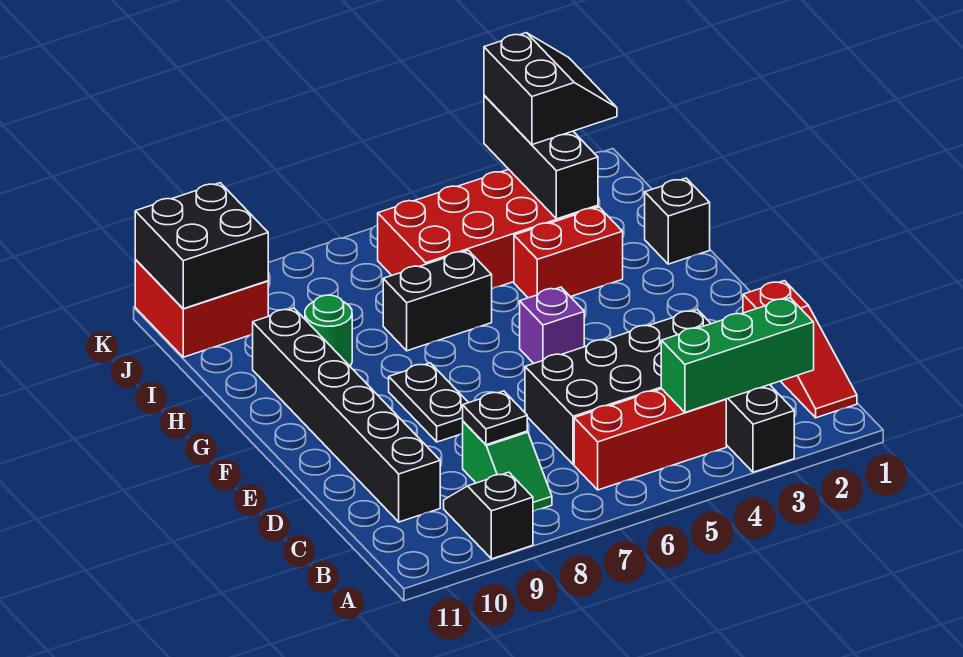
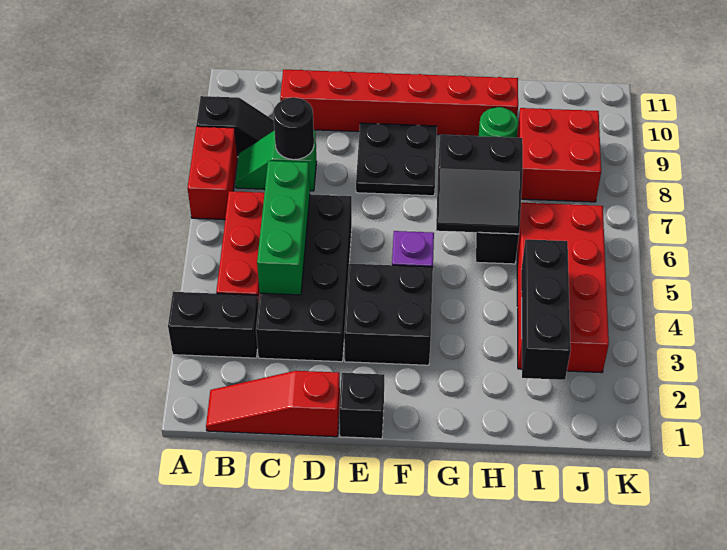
green 1x3 brick [661,298,814,412] -> green 1x3 brick moved to [257,161,310,295]
black 1x1 plate [463,391,527,445] -> black 1x1 round brick [273,97,314,160]
black 1x6 brick [253,308,440,522] -> red 1x6 brick [280,70,518,136]
black 1x2 plate [389,363,468,442] -> black 2x2 plate [356,123,437,196]
black 1x1 brick [645,178,710,264] -> black 1x1 brick moved to [339,373,384,439]
red 1x2 brick [514,207,623,298] -> red 1x2 brick moved to [188,126,238,220]
black 1x3 brick [484,95,598,219] -> black 1x3 brick turned to [521,239,571,380]
black 2x2 slope [484,33,617,145] -> black 2x2 slope moved to [436,135,523,234]
red 2x2 brick [135,260,268,357] -> red 2x2 brick moved to [517,108,601,202]
black 2x2 brick [135,183,268,309] -> black 2x2 brick moved to [344,264,433,365]

